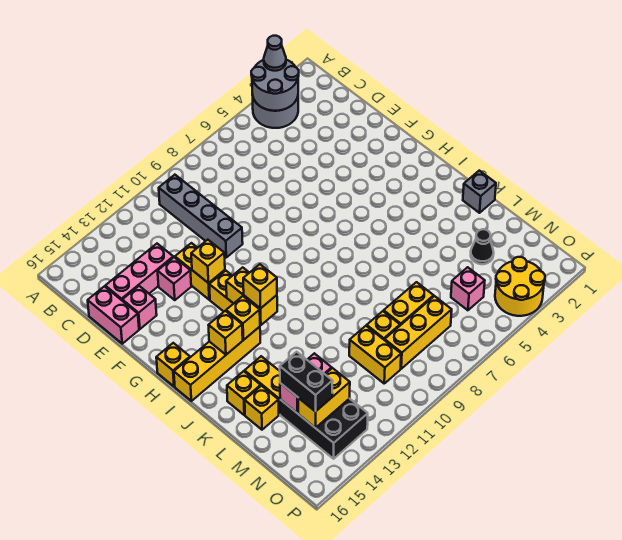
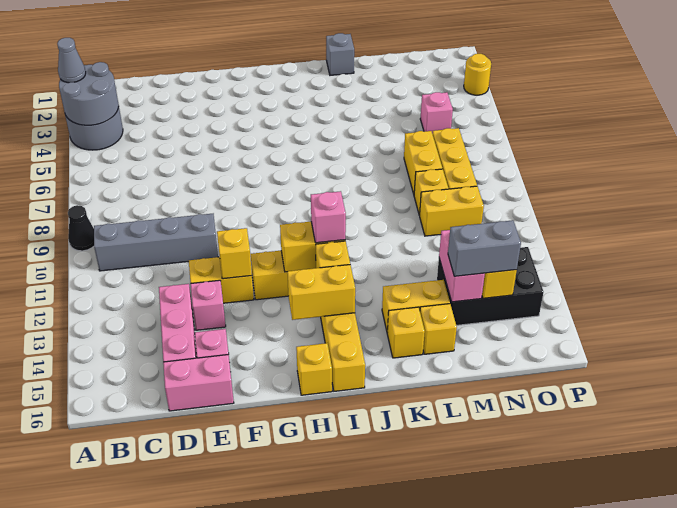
yellow 1x1 brick [243,264,277,309] -> pink 1x1 brick [311,191,346,243]
yellow 1x1 brick [209,311,243,355] -> yellow 1x2 brick [287,265,355,320]
black 1x1 cone [471,229,494,264] -> black 1x1 cone moved to [68,205,94,251]
black 1x2 brick [280,352,333,412] -> grey 1x2 brick [448,220,521,276]
yellow 2x2 round brick [495,257,545,316] -> yellow 1x1 round brick [464,54,491,95]

